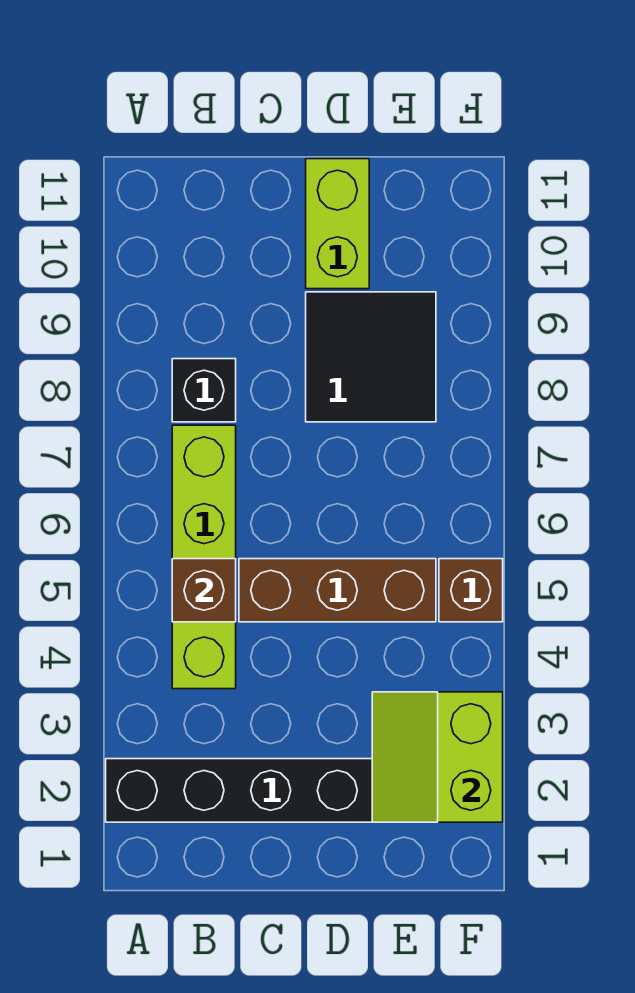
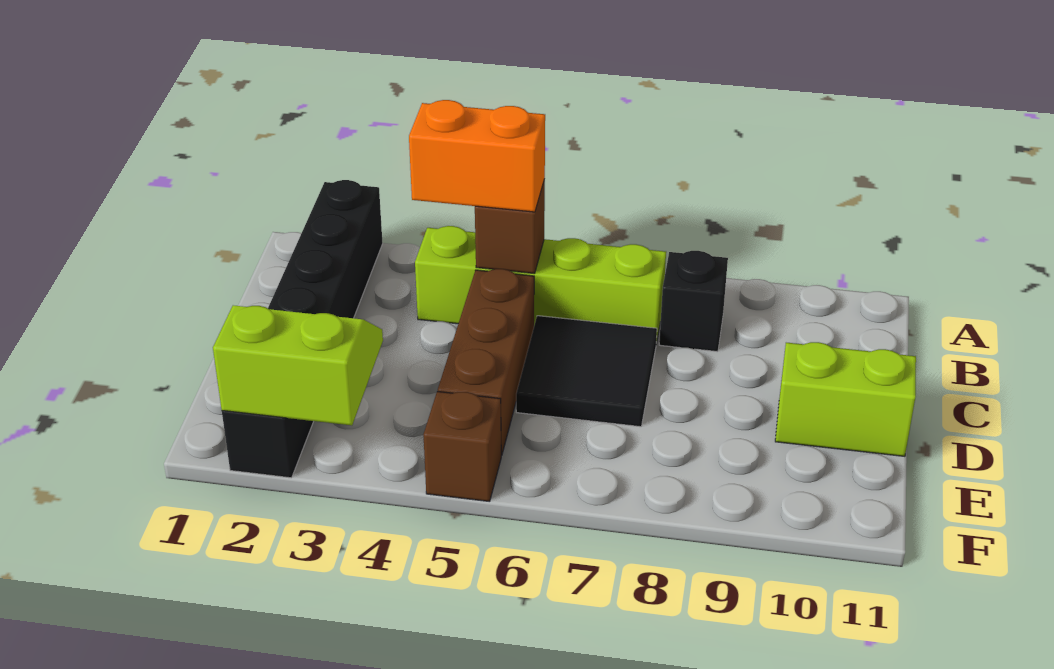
none -> orange 1x2 brick [409,100,545,212]
black 2x2 tile [306,292,436,422] -> black 2x2 tile moved to [516,316,657,427]

